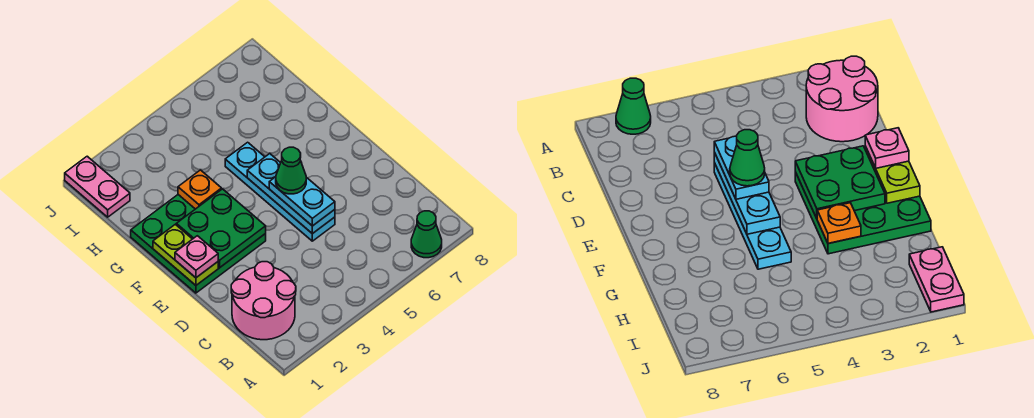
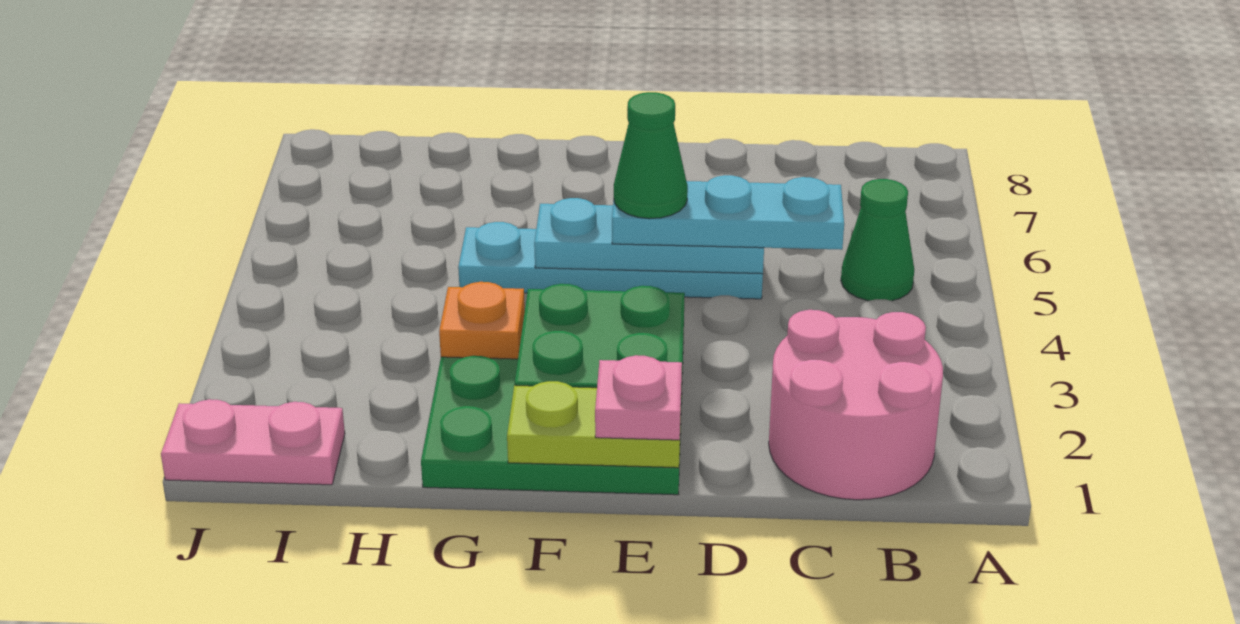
green 1x1 cone [411,211,442,258] -> green 1x1 cone moved to [841,179,914,301]
cyan 1x2 plate [269,177,335,226] -> cyan 1x3 plate [612,175,844,250]

